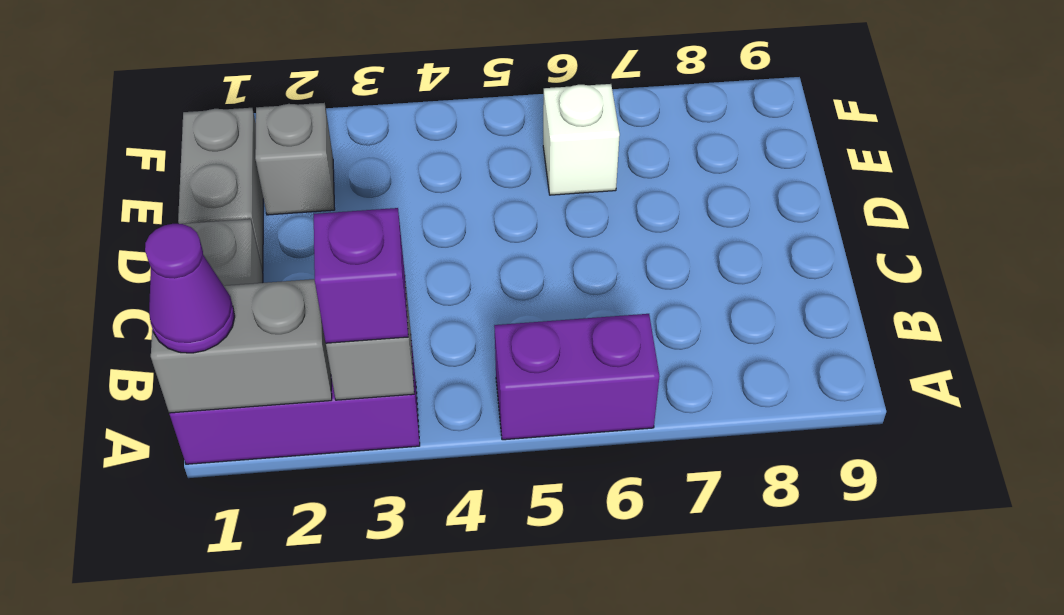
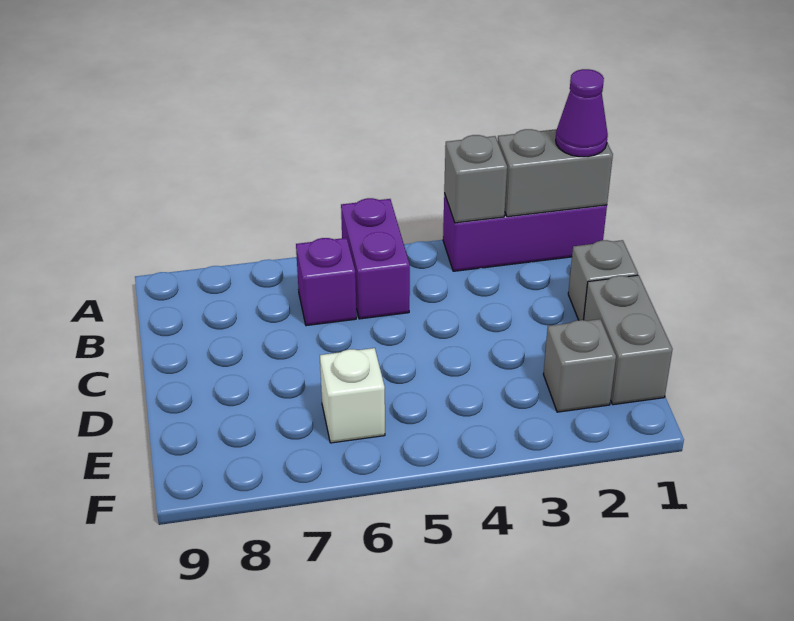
purple 1x1 brick [314,208,408,343] -> purple 1x1 brick moved to [296,238,356,326]
purple 1x2 brick [494,314,659,440] -> purple 1x2 brick turned to [341,198,410,319]

